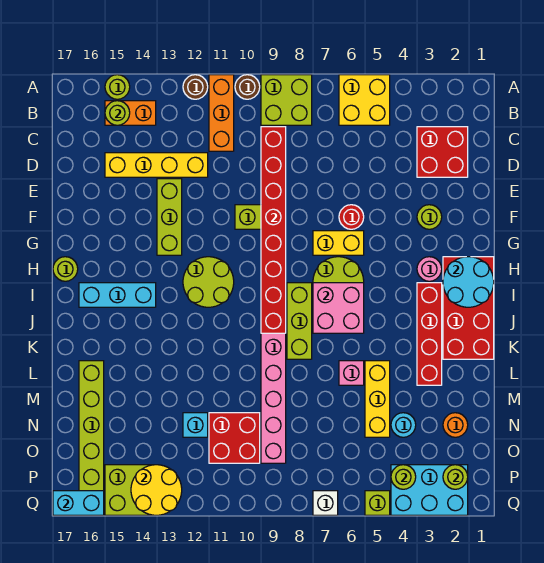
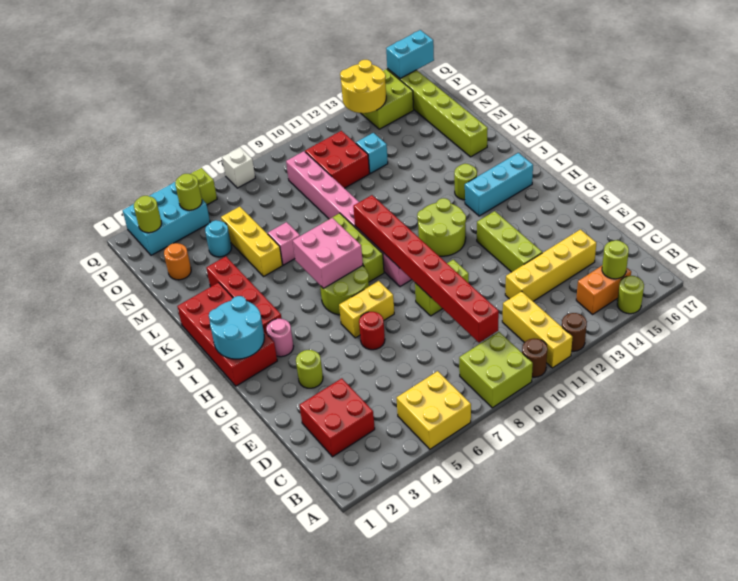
orange 1x3 brick [209,75,234,151] -> yellow 1x3 brick [502,291,573,368]
lime 1x1 round brick [53,257,78,281] -> lime 1x1 round brick moved to [454,164,477,200]

